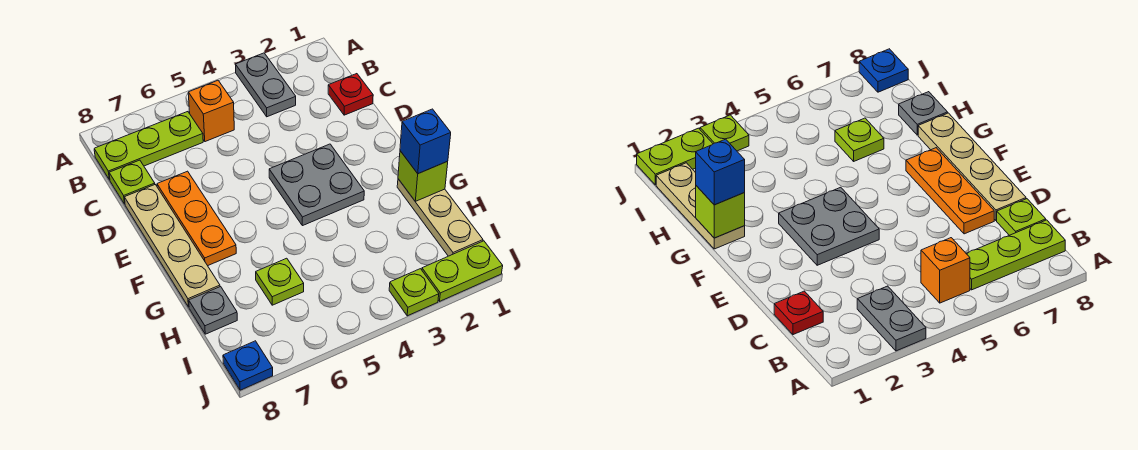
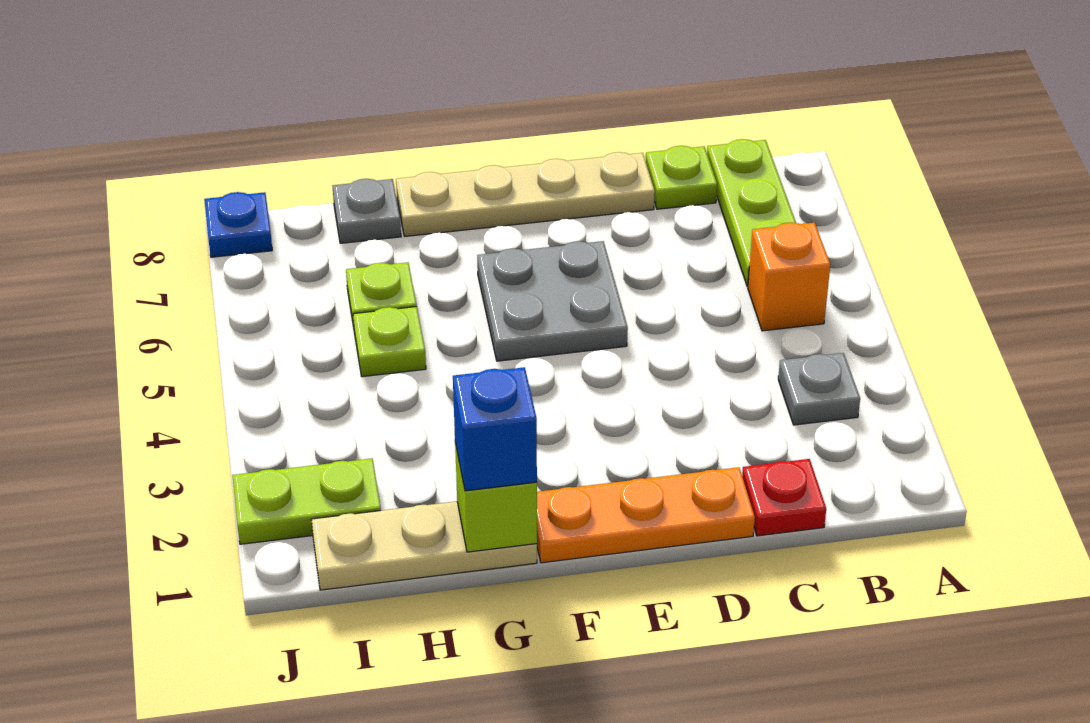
grey 1x2 plate [236,53,296,117] -> grey 1x1 plate [778,353,860,425]
orange 1x3 plate [157,171,236,266] -> orange 1x3 plate moved to [537,467,755,563]
grey 2x2 plate [269,144,364,226] -> grey 2x2 plate moved to [477,241,628,361]
lime 1x2 plate [422,241,503,301] -> lime 1x2 plate turned to [232,458,381,544]
lime 1x1 plate [389,269,439,316] -> lime 1x1 plate moved to [353,307,426,377]

